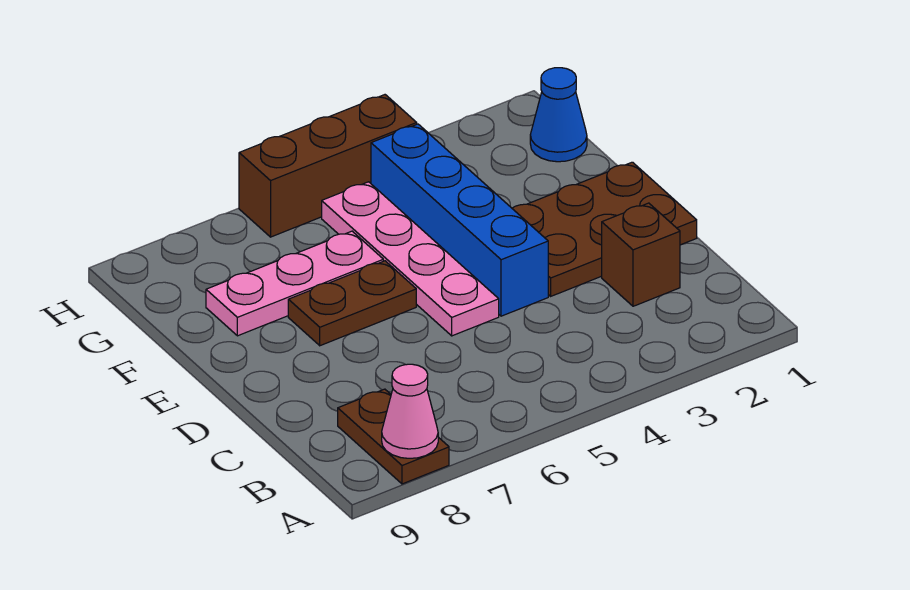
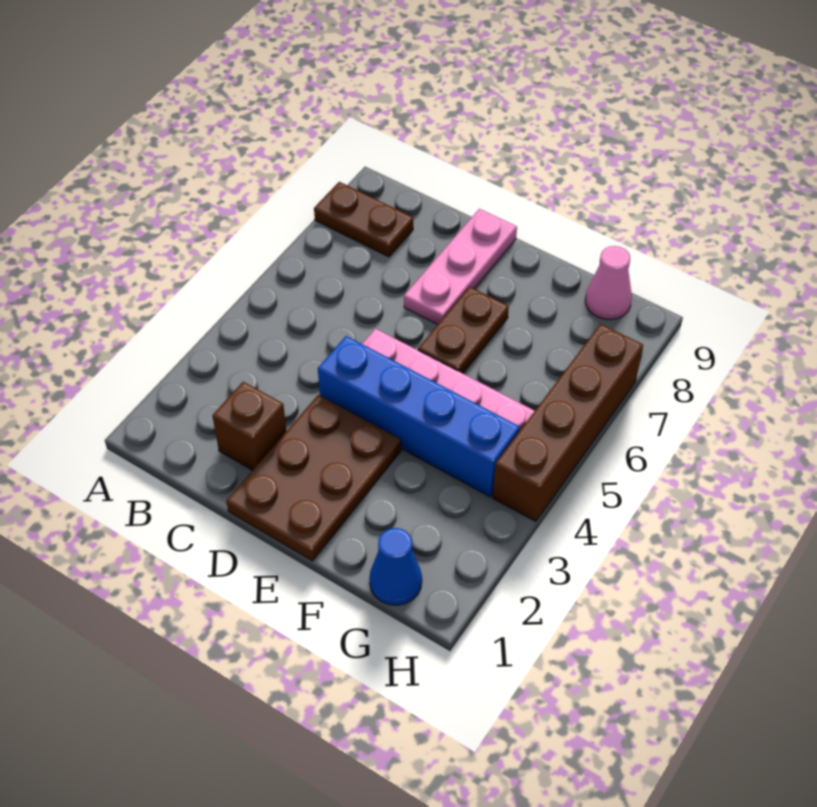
pink 1x1 cone [382,364,438,458] -> pink 1x1 cone moved to [585,246,632,320]
pink 1x3 plate [206,231,383,336] -> pink 1x3 plate moved to [404,209,517,325]
brown 1x3 brick [239,95,417,237] -> brown 1x4 brick [493,324,643,522]

